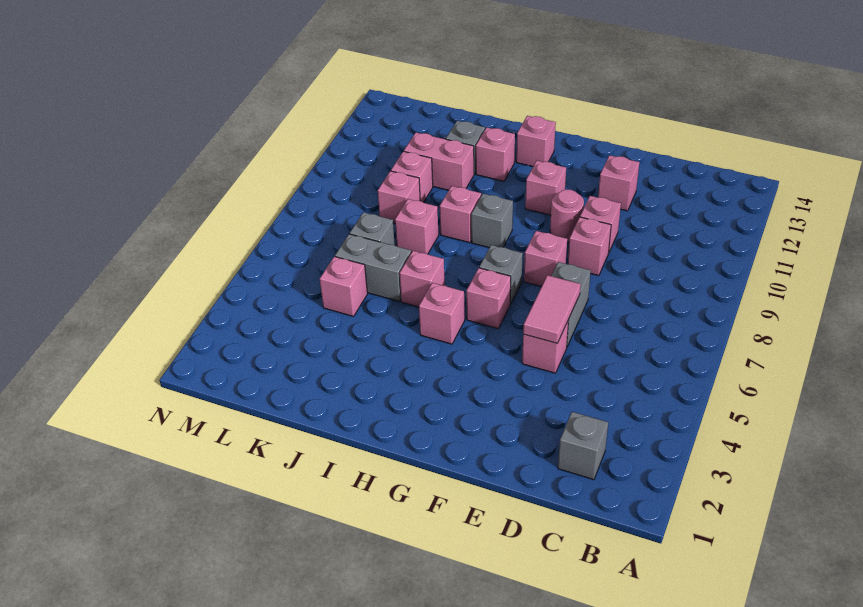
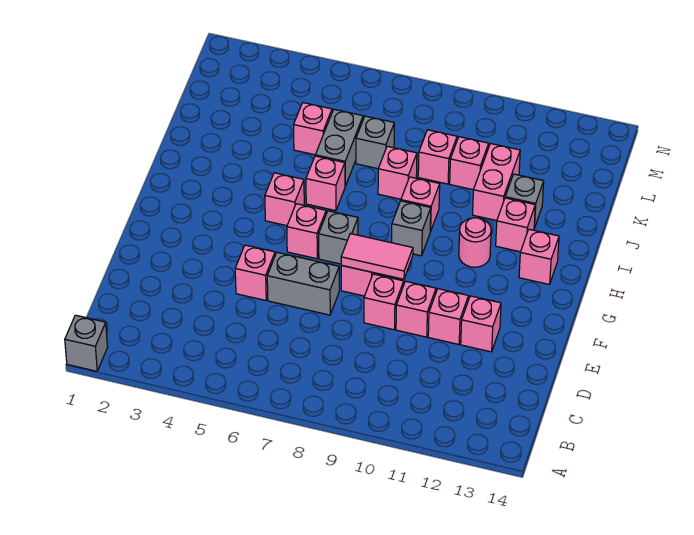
grey 1x1 brick [558,412,608,480] -> grey 1x1 brick moved to [65,315,108,371]
pink 1x2 tile [523,275,581,343] -> pink 1x2 tile moved to [341,234,413,279]
pink 1x1 round brick [550,190,584,242] -> pink 1x1 round brick moved to [459,218,491,267]
pink 1x1 brick [525,161,566,215] -> pink 1x1 brick moved to [428,289,468,344]

